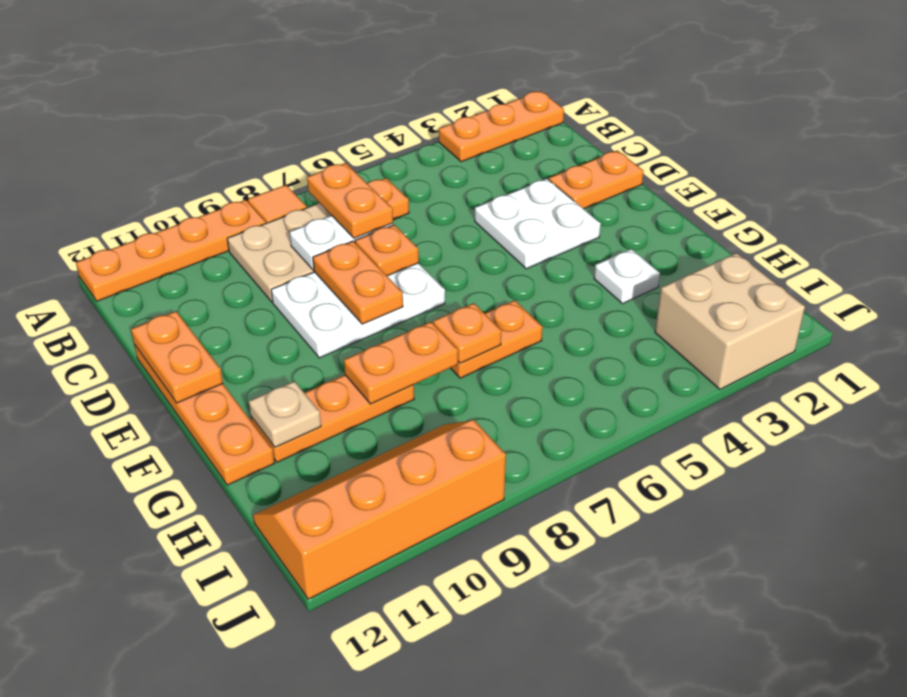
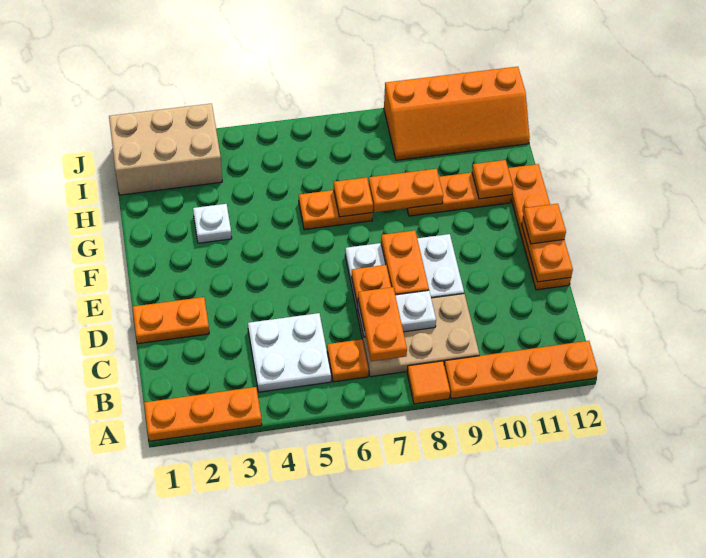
white 2x2 plate [475,179,601,269] -> white 2x2 plate moved to [248,313,331,392]
none -> orange 1x1 plate [523,204,566,244]
tan 1x1 plate [249,381,321,447] -> orange 1x1 plate [472,160,513,199]
tan 2x2 brick [655,253,805,389] -> tan 2x3 brick [109,103,222,195]

